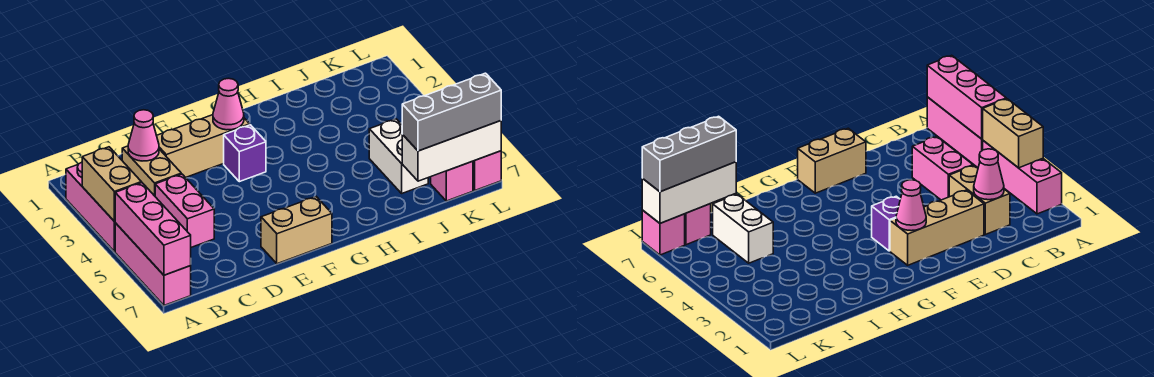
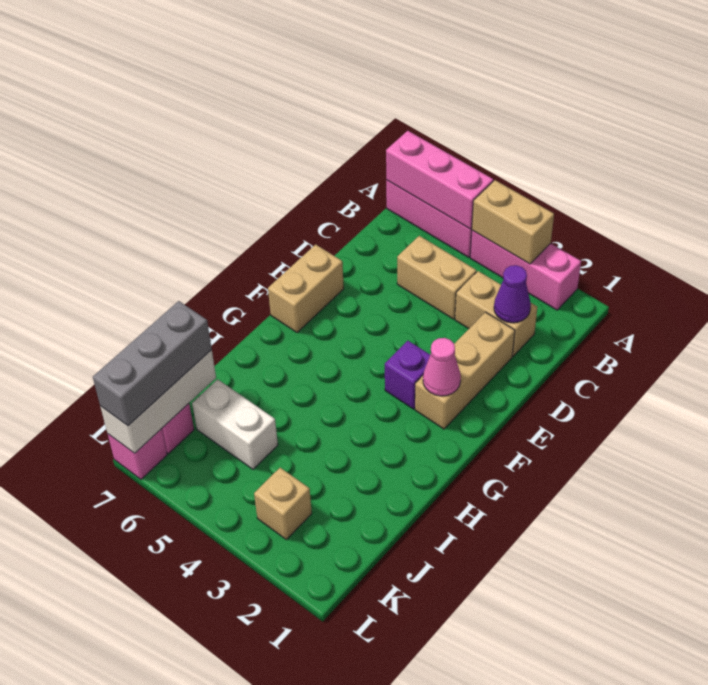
pink 1x1 cone [128,110,159,161] -> purple 1x1 cone [494,265,531,323]
pink 1x2 brick [155,174,214,247] -> tan 1x2 brick [397,236,476,319]
none -> tan 1x1 brick [254,468,312,539]

